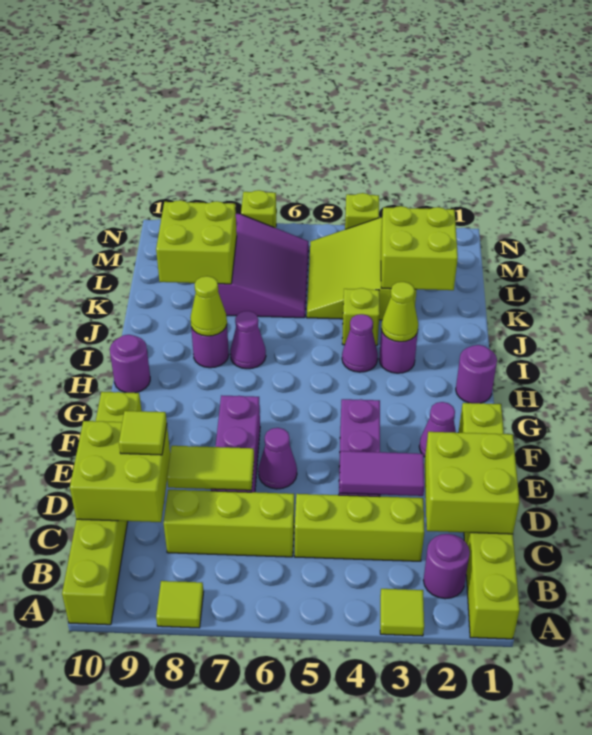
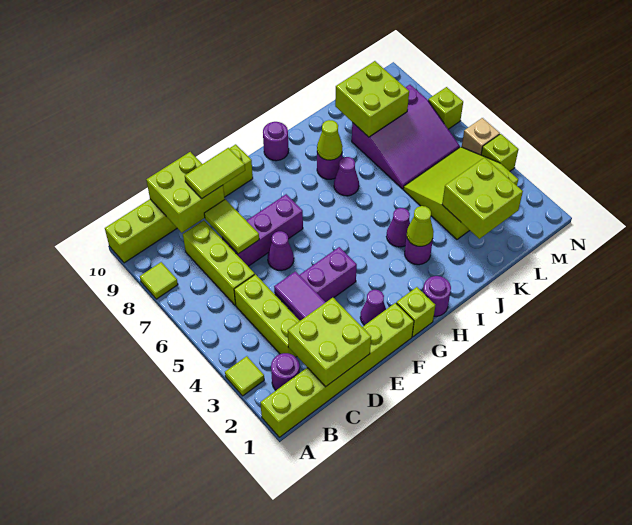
lime 1x1 tile [119,411,167,455] -> lime 1x2 tile [185,148,245,198]
lime 1x1 brick [342,288,380,346] -> lime 1x1 brick moved to [396,287,435,337]
none -> tan 1x1 brick [462,118,500,155]

